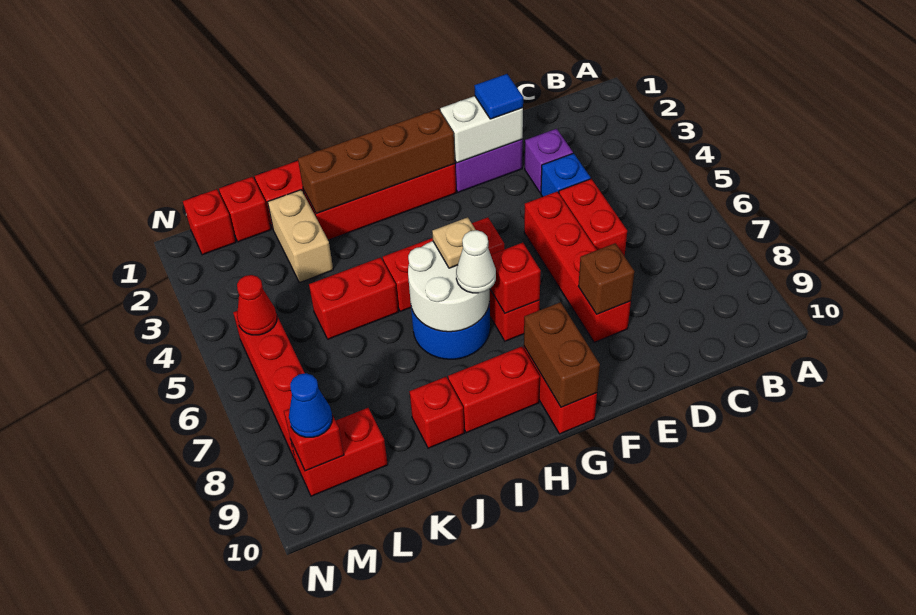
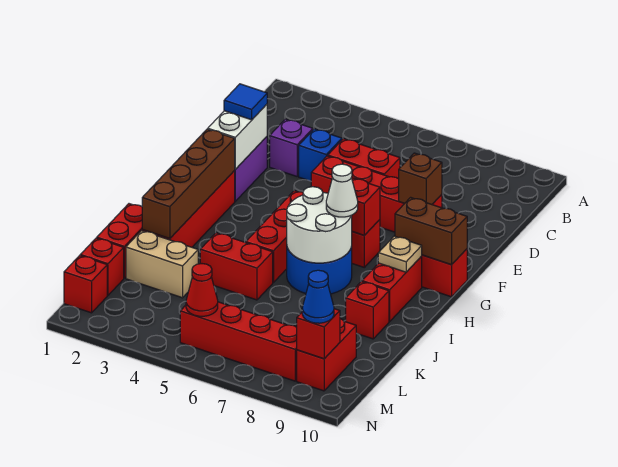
tan 1x1 plate [432,217,475,268] -> tan 1x1 plate moved to [378,236,422,272]
red 1x2 brick [309,257,398,339] -> red 1x2 brick turned to [200,233,273,300]

